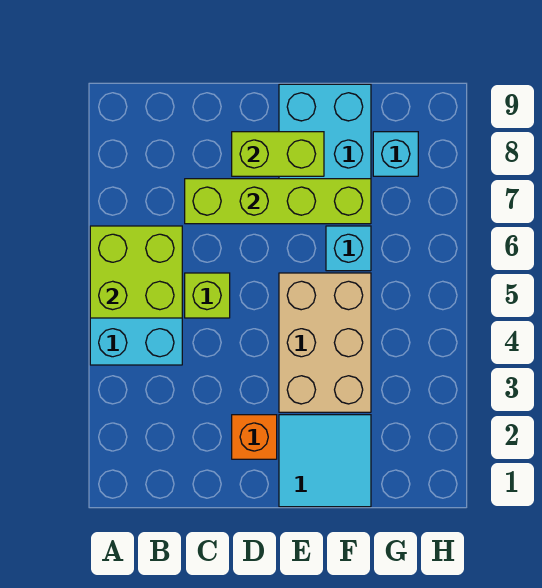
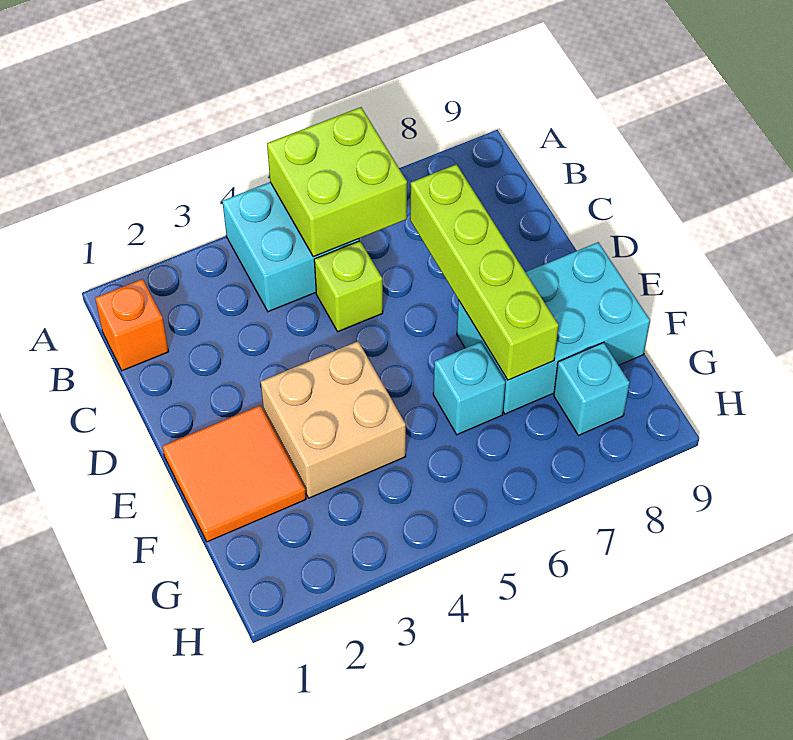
orange 1x1 brick [232,415,277,459] -> orange 1x1 brick moved to [95,279,169,371]
lime 1x2 brick [232,132,324,176] -> none
cyan 2x2 tile [279,415,371,507] -> orange 2x2 tile [162,405,306,542]
tan 2x3 brick [279,273,371,412] -> tan 2x2 brick [261,341,406,498]

